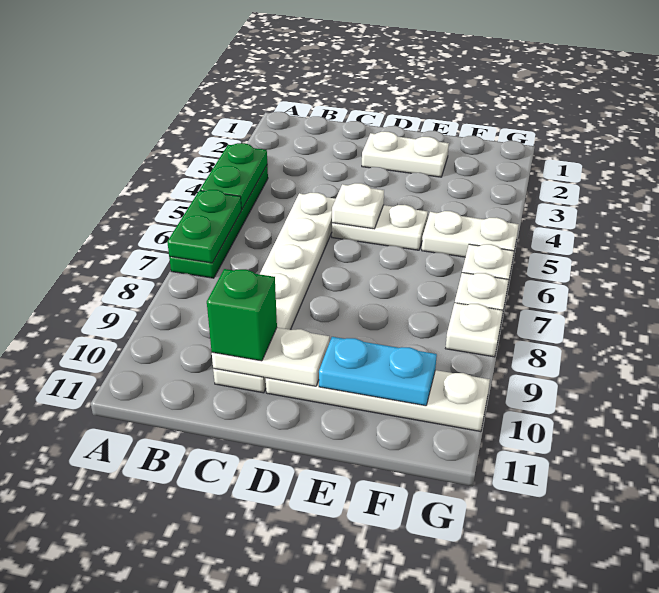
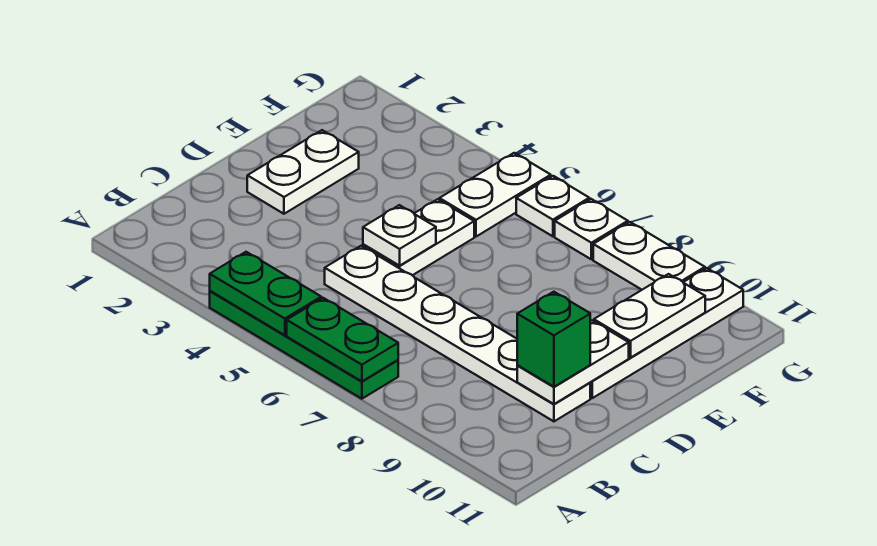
cyan 1x2 plate [319,337,437,406] -> white 1x2 plate [594,274,705,358]
white 1x1 plate [446,303,503,357] -> white 1x2 plate [593,222,705,290]

